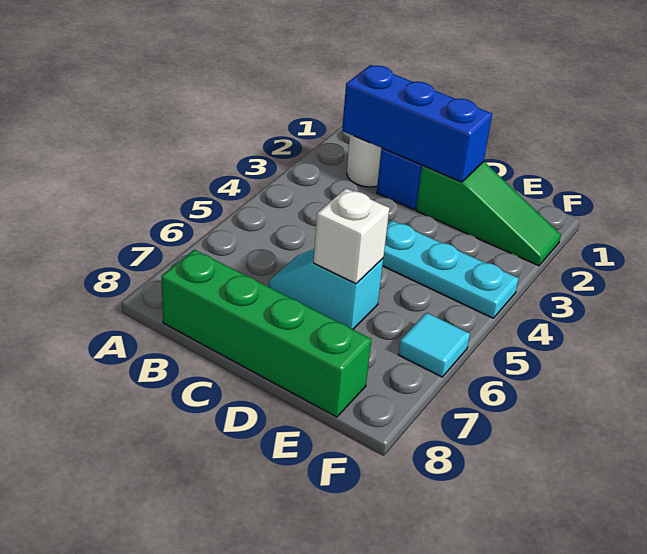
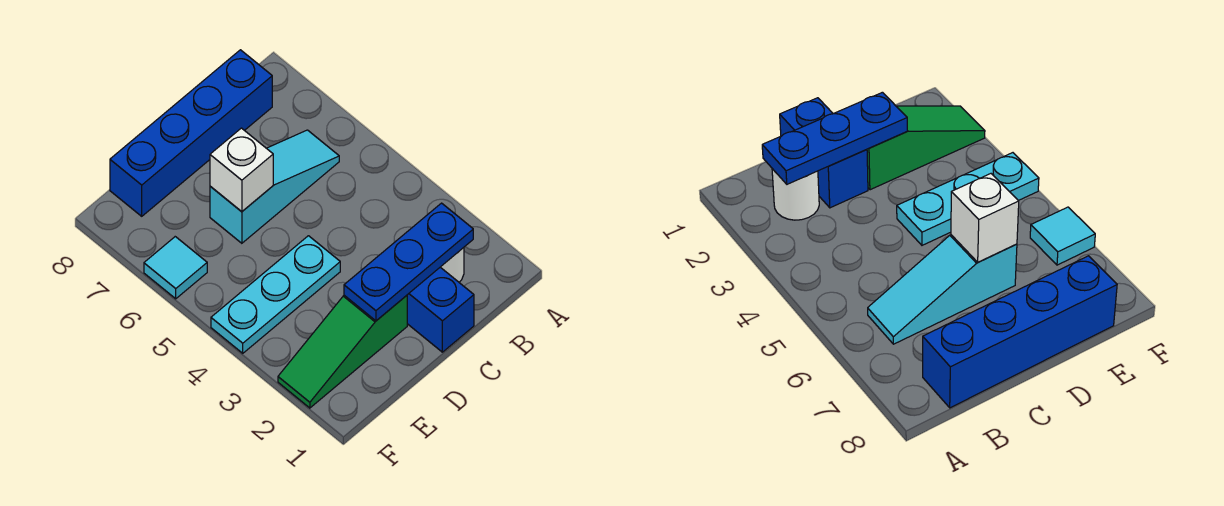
blue 1x3 brick [342,65,492,182] -> blue 1x3 plate [344,203,473,321]
green 1x4 brick [161,250,371,417] -> blue 1x4 brick [110,50,272,216]
cyan 1x2 slope [268,249,383,329] -> cyan 1x3 slope [210,130,339,243]

